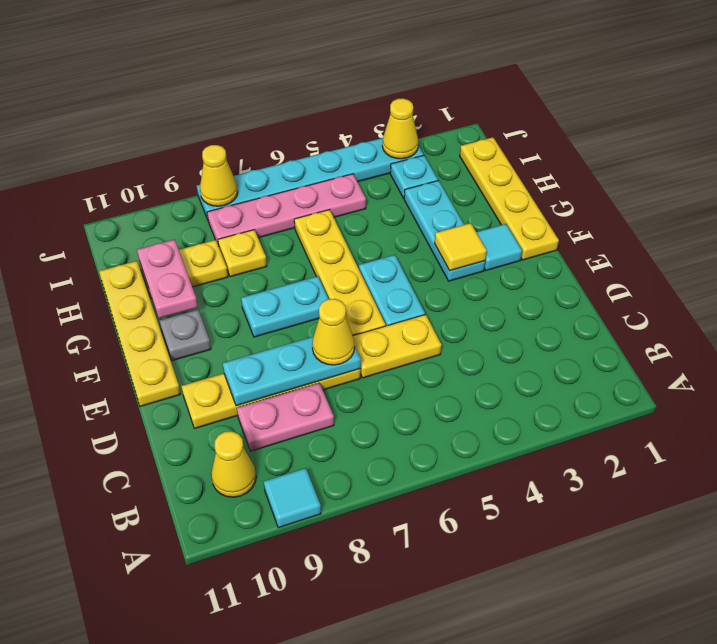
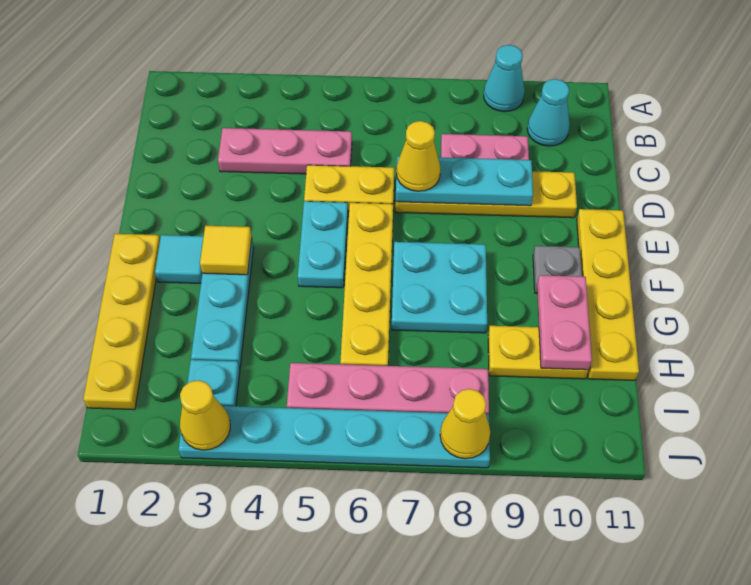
cyan 1x1 tile [264,468,321,528] -> cyan 1x1 cone [484,45,525,112]
yellow 1x1 cone [211,431,256,497] -> cyan 1x1 cone [527,79,570,146]
none -> pink 1x3 plate [218,128,352,174]
cyan 1x2 plate [241,276,328,337] -> cyan 2x2 plate [392,242,487,333]
yellow 1x1 plate [218,230,267,277] -> none

